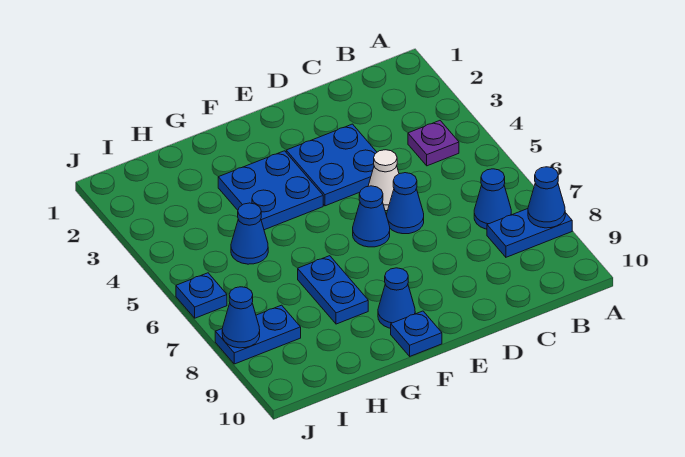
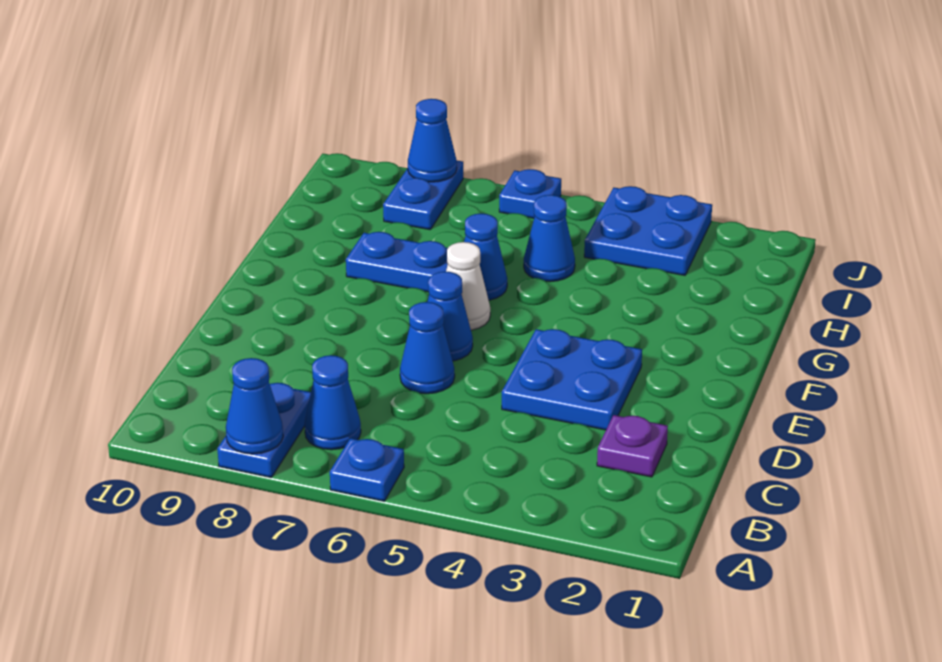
purple 1x1 plate [408,121,459,166] -> purple 1x1 plate moved to [597,415,668,477]
white 1x1 cone [368,150,399,211] -> white 1x1 cone moved to [446,242,490,330]
blue 2x2 plate [218,151,323,230] -> blue 2x2 plate moved to [584,186,712,275]
blue 1x1 cone [378,268,415,328] -> blue 1x1 cone moved to [464,214,507,300]
blue 1x1 plate [391,311,442,356] -> blue 1x1 plate moved to [330,438,404,501]

